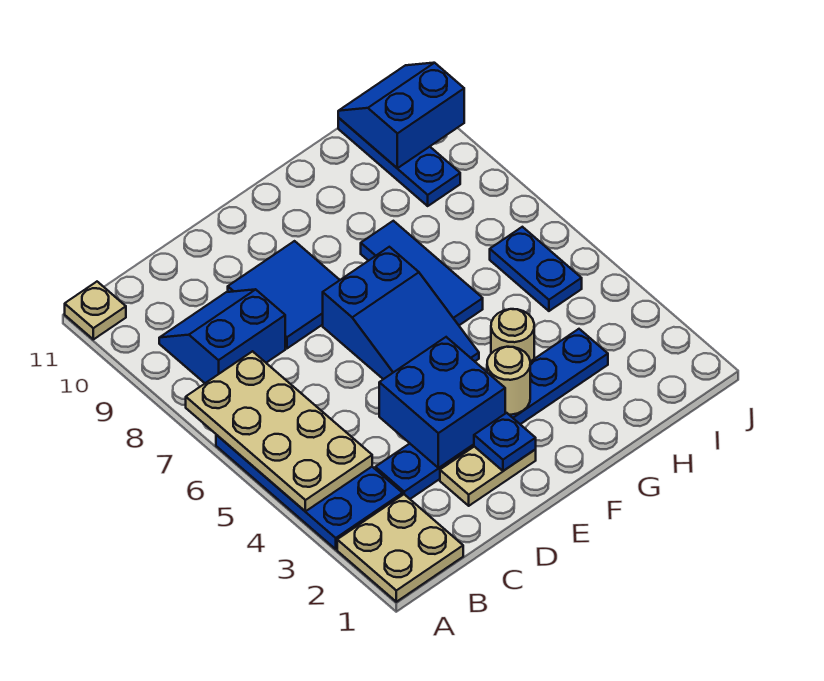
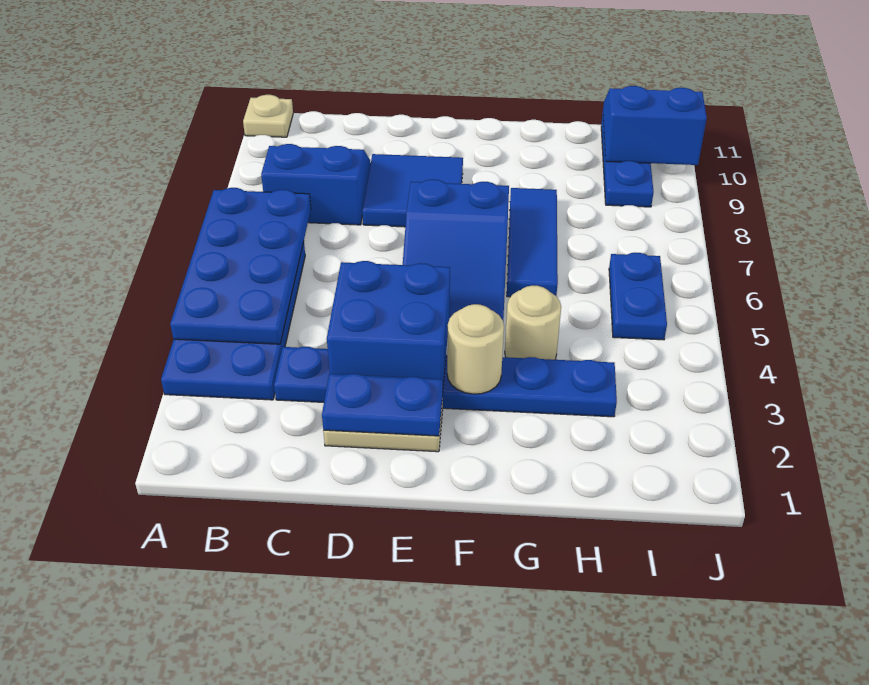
tan 2x2 plate [337,494,463,602] -> none
tan 2x4 plate [186,351,372,511] -> blue 2x4 plate [170,188,311,344]
blue 1x1 plate [474,413,536,471] -> blue 1x2 plate [322,374,443,436]

